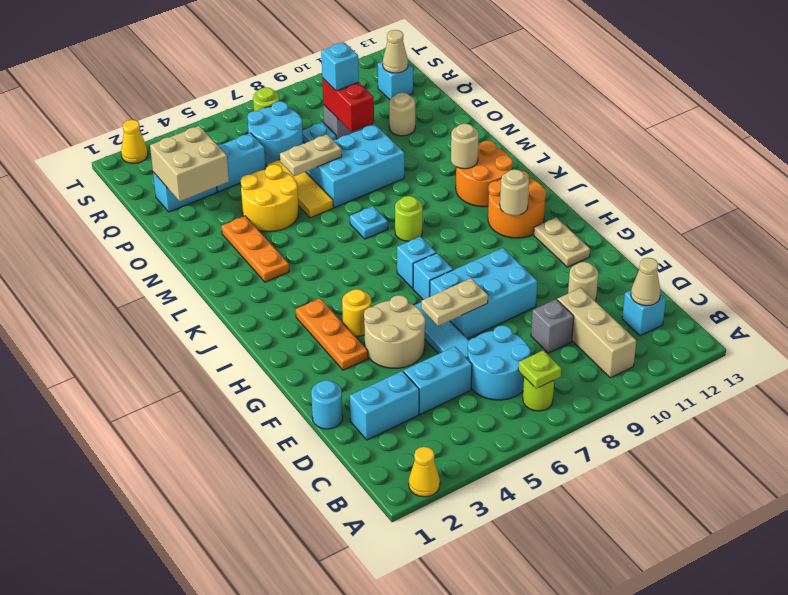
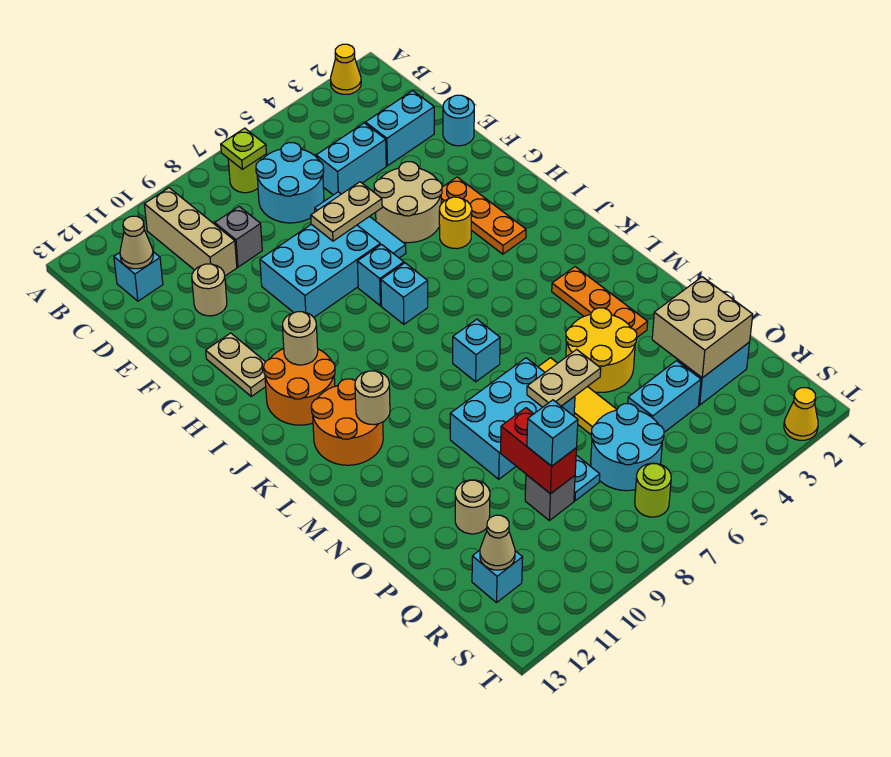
lime 1x1 round brick [395,196,423,241] -> none
cyan 1x1 plate [350,206,388,239] -> cyan 1x1 brick [453,319,500,382]

